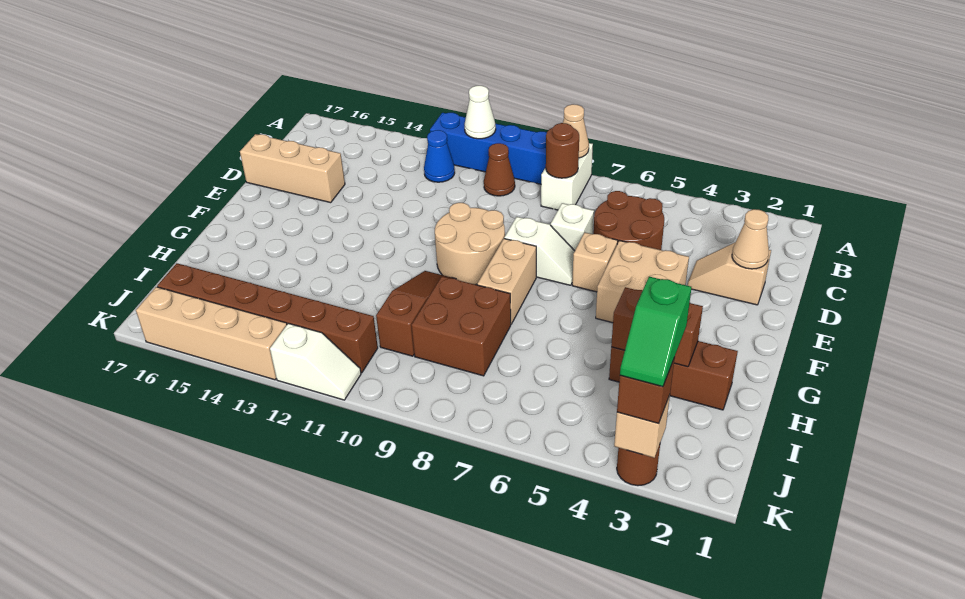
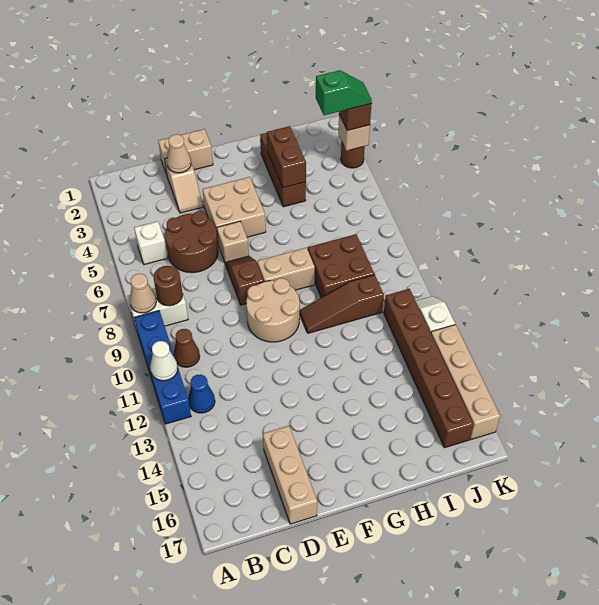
none -> tan 1x2 brick [158,129,213,175]
white 1x1 brick [551,203,594,251] -> white 1x1 brick moved to [134,221,167,265]
white 1x2 slope [504,217,575,285] -> brown 1x2 slope [226,256,264,305]

